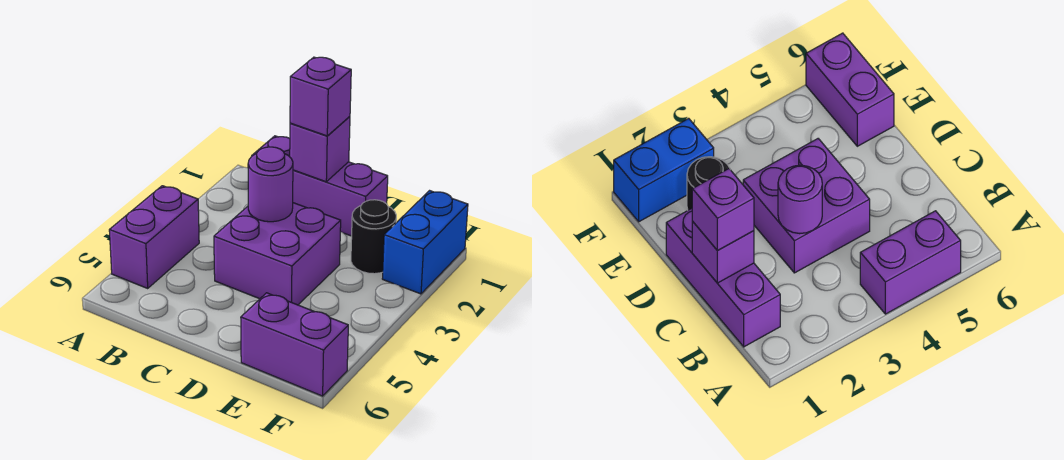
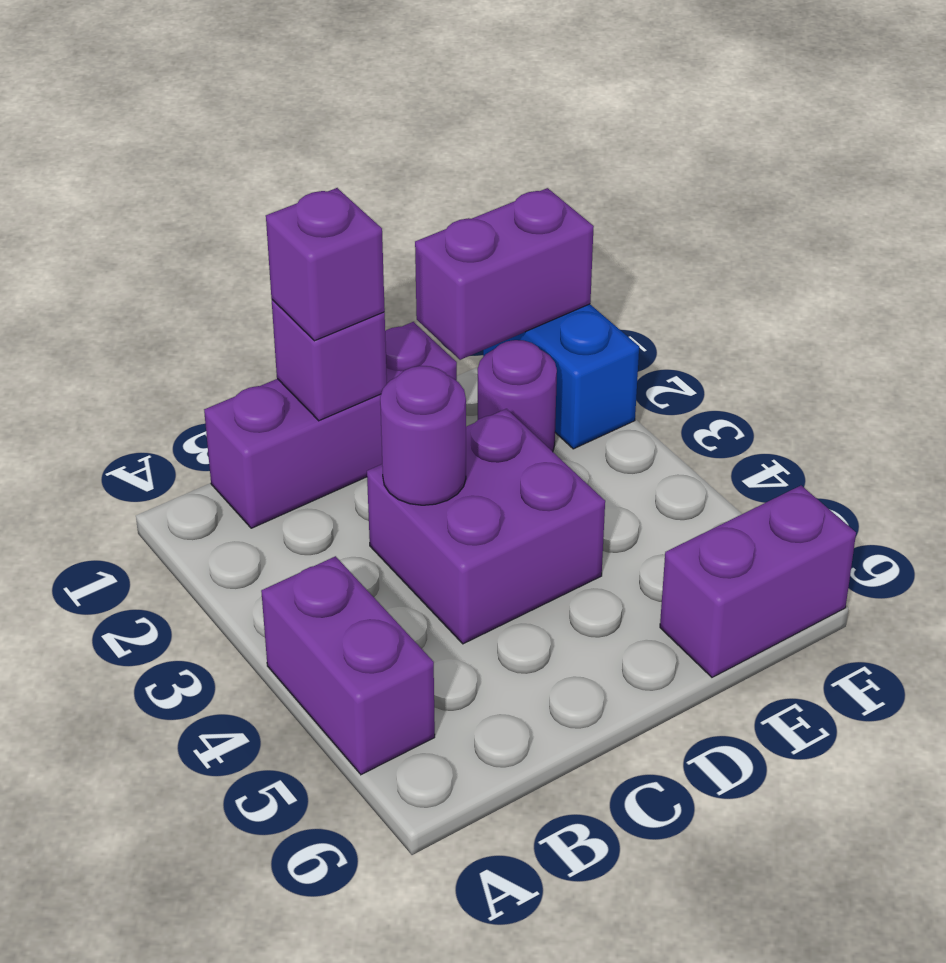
none -> purple 1x2 brick [415,188,594,360]
black 1x1 round brick [351,200,396,274] -> purple 1x1 round brick [478,340,557,452]

